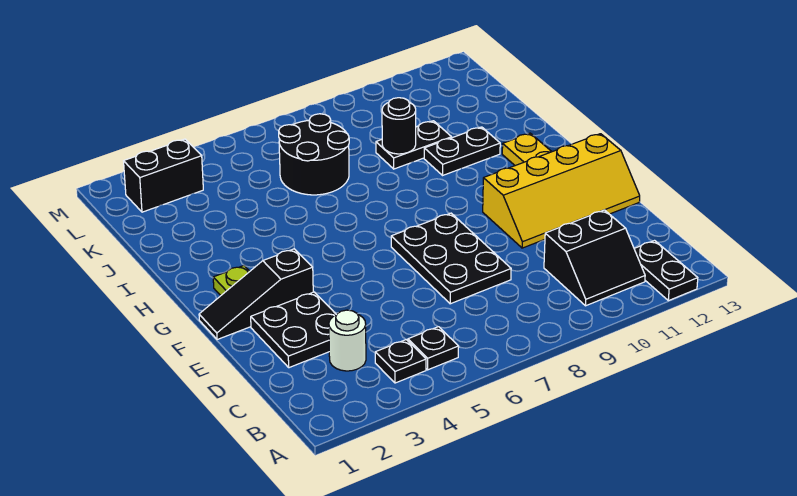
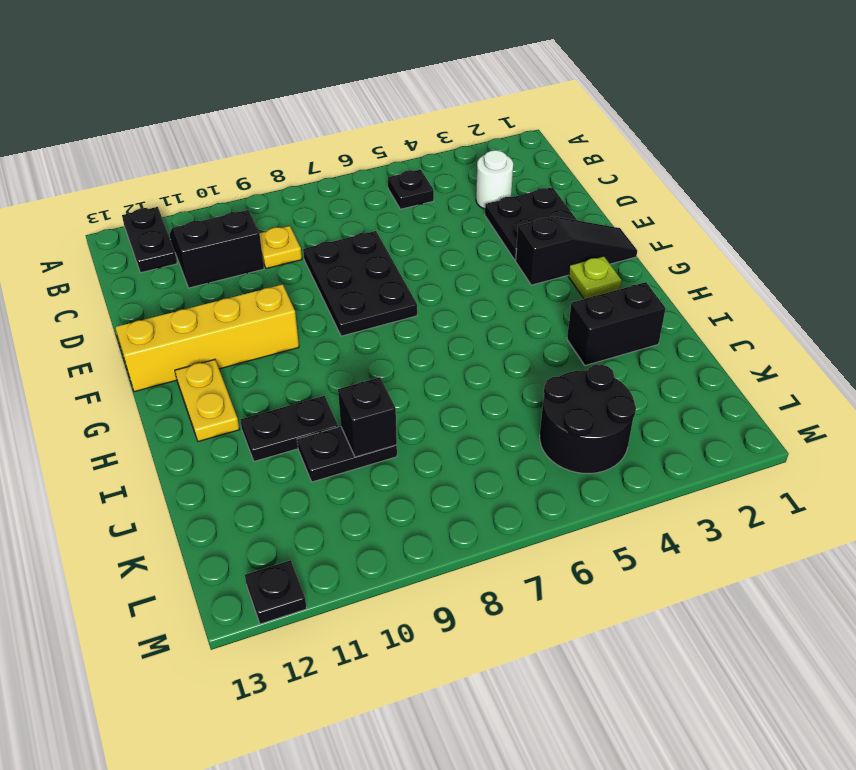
black 1x1 plate [375,340,426,383] -> black 1x1 plate moved to [245,560,307,624]
none -> yellow 1x1 plate [259,226,302,269]
black 2x2 round brick [279,114,349,195] -> black 2x2 round brick moved to [540,365,636,473]
black 1x1 round brick [382,98,416,154] -> black 1x1 brick [338,377,397,457]
black 1x2 brick [124,139,203,212] -> black 1x2 brick moved to [567,282,666,366]

